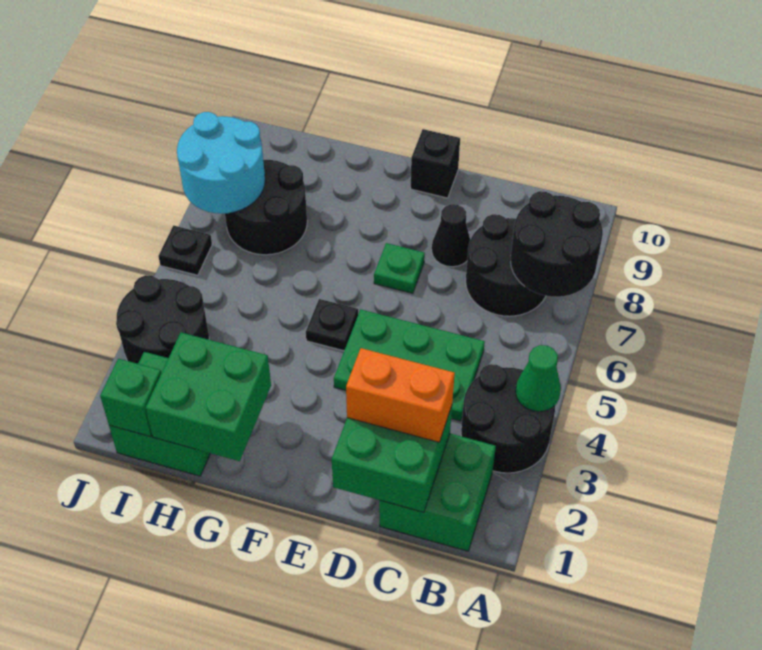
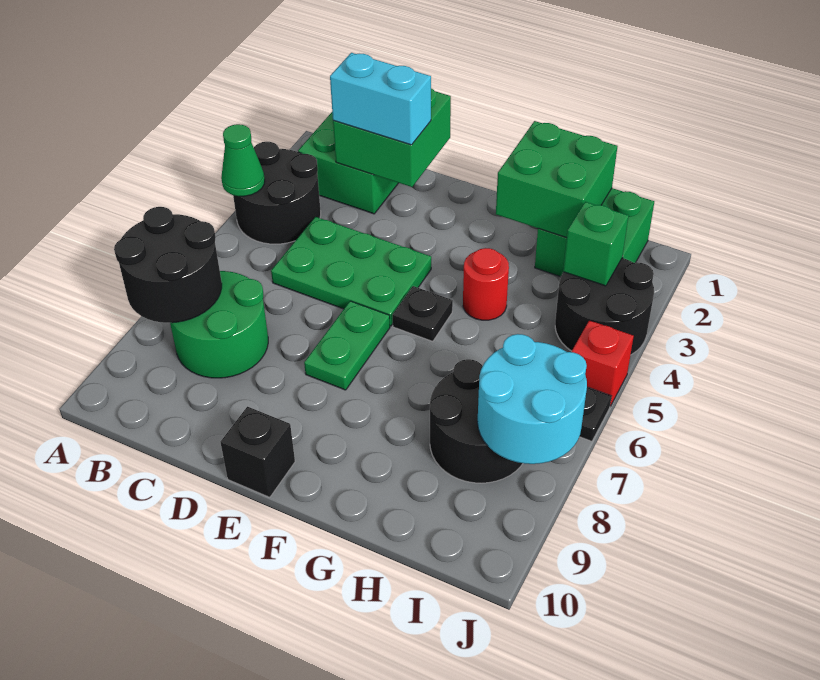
black 2x2 round brick [466,214,546,316] -> green 2x2 round brick [170,271,268,378]
orange 1x2 brick [346,348,455,442] -> cyan 1x2 brick [330,53,431,145]
black 1x1 cone [432,204,470,267] -> none
green 1x1 plate [374,243,425,293] -> green 1x2 plate [304,301,390,390]
none -> red 1x1 round brick [463,248,509,320]
green 1x1 brick [100,359,161,436] -> green 1x1 brick moved to [563,202,628,286]
none -> red 1x1 brick [571,320,634,406]

